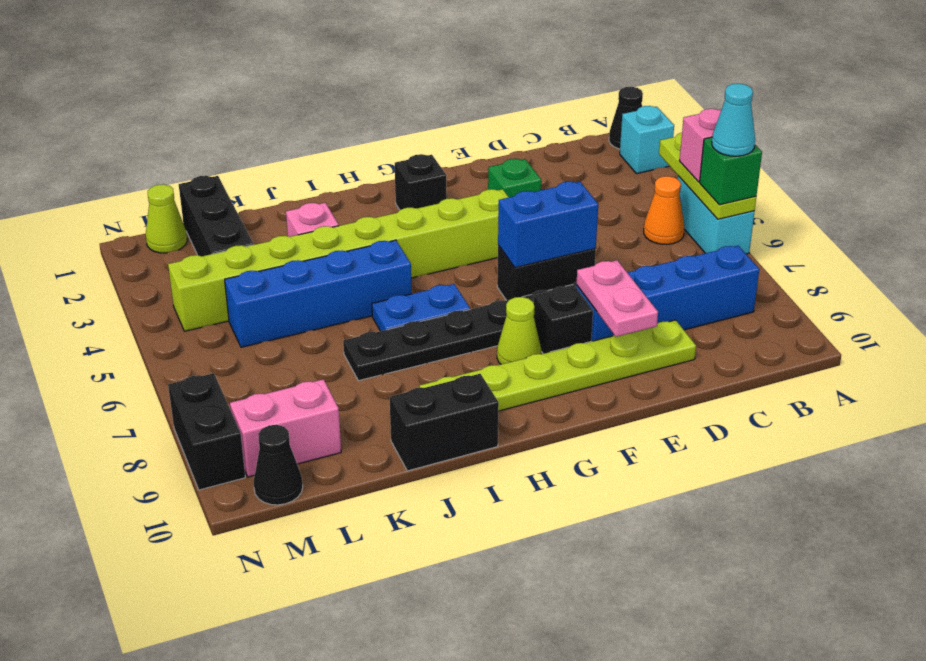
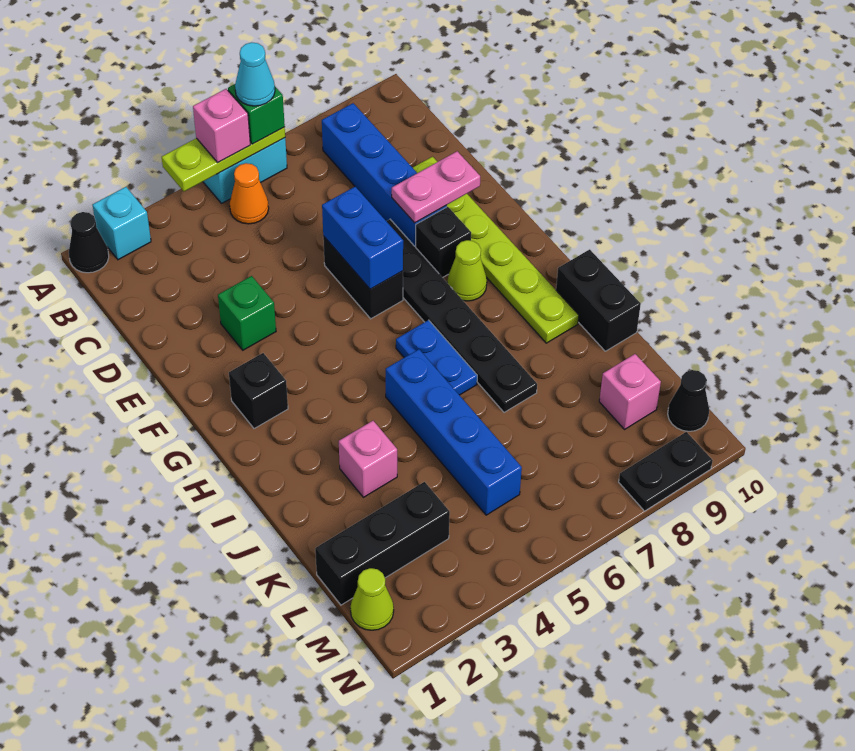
lime 1x8 brick [168,189,509,331] -> none
pink 1x2 brick [230,379,341,477] -> pink 1x1 brick [599,354,661,429]
black 1x2 brick [168,373,245,490] -> black 1x2 plate [619,432,713,511]

